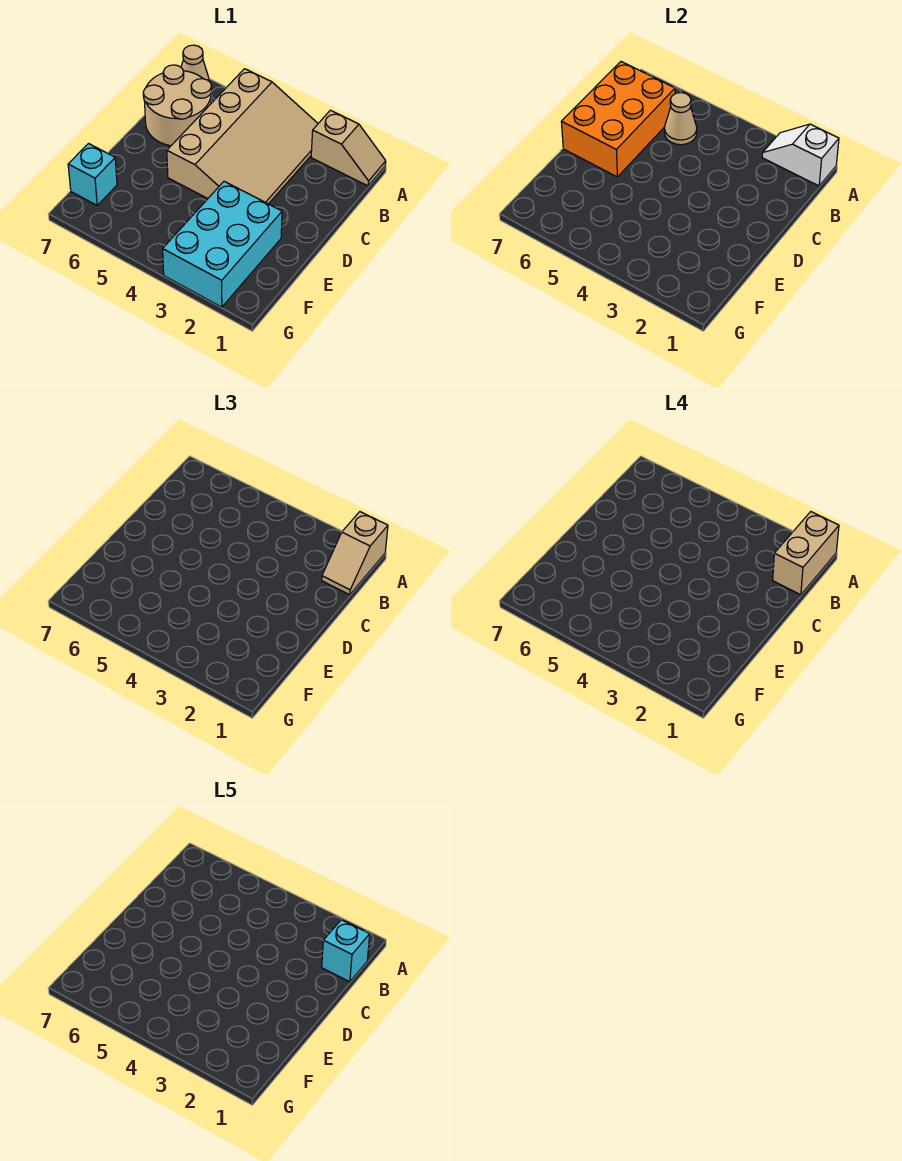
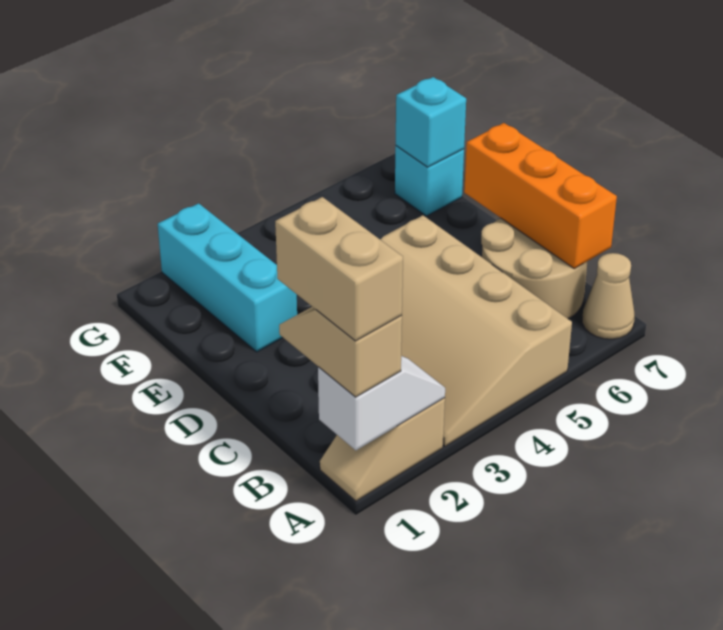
cyan 1x1 brick [322,920,370,982] -> cyan 1x1 brick moved to [396,77,466,167]
tan 1x1 cone [665,93,697,145] -> none
orange 2x3 brick [561,62,675,177] -> orange 1x3 brick [464,123,617,269]
cyan 2x3 brick [163,181,282,307] -> cyan 1x3 brick [158,203,297,352]

